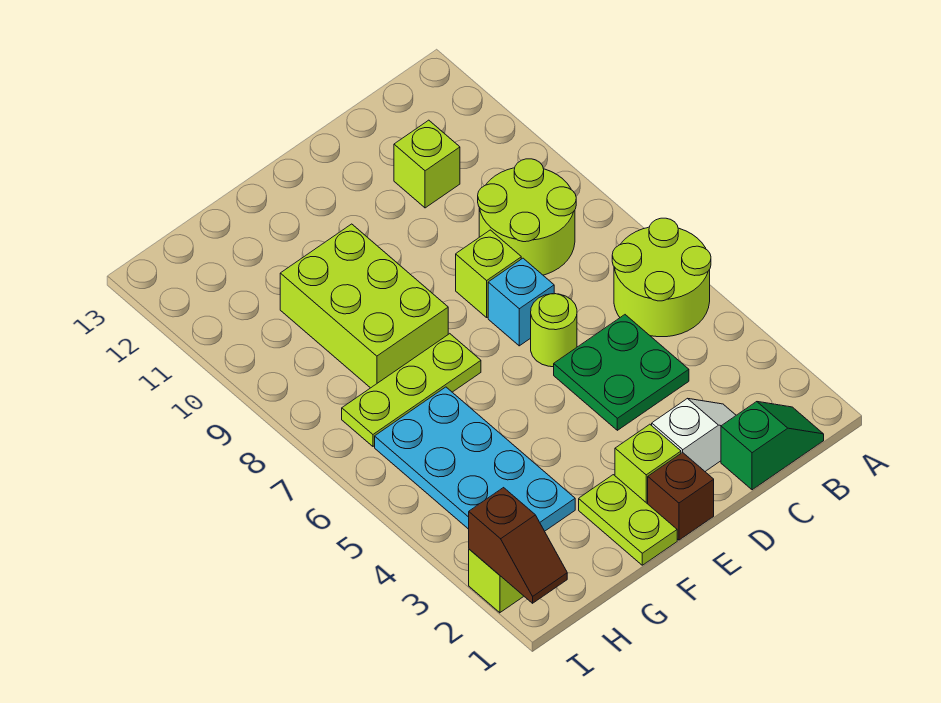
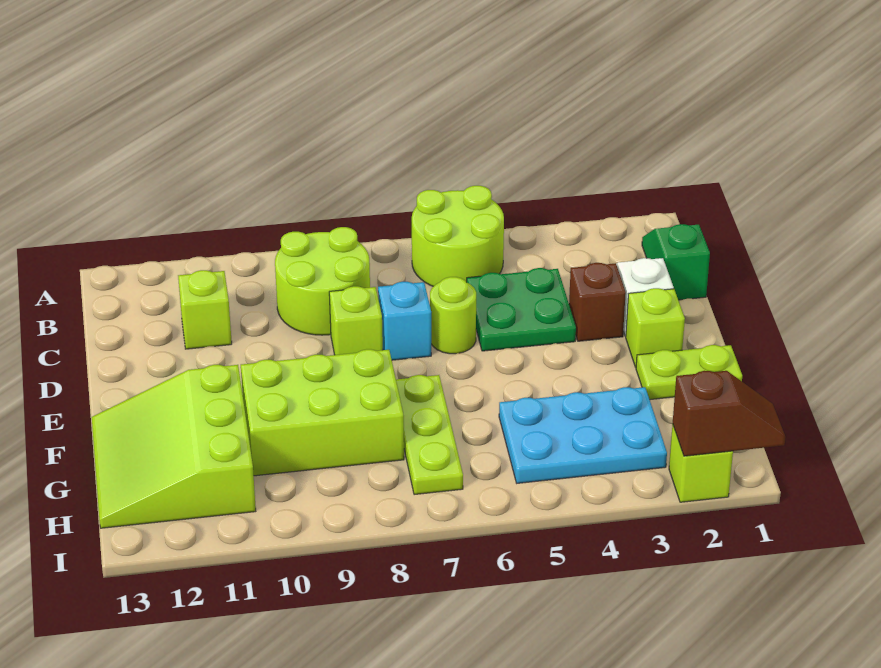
brown 1x1 brick [648,452,714,540] -> brown 1x1 brick moved to [569,263,626,341]
none -> lime 3x3 slope [92,365,256,528]
cyan 2x4 plate [375,387,575,531] -> cyan 2x3 plate [499,387,667,483]

